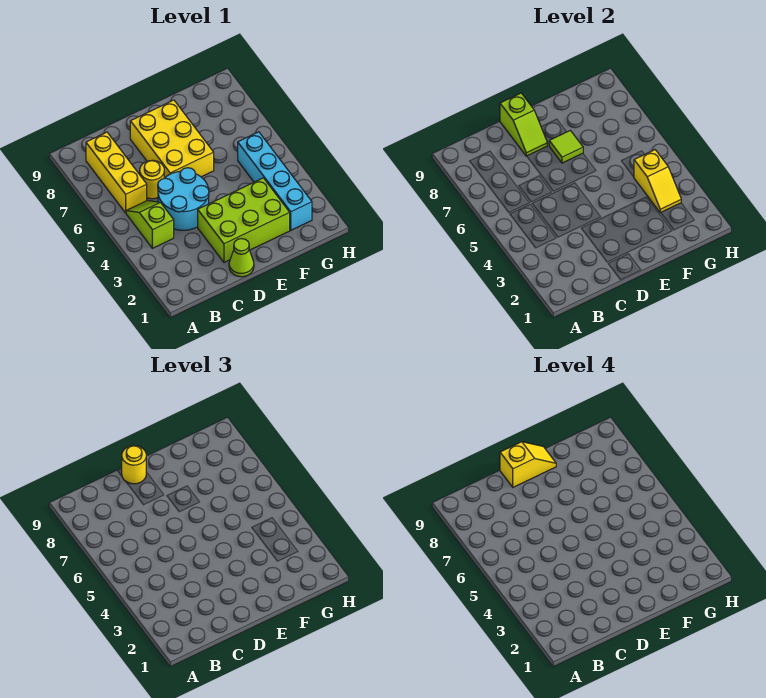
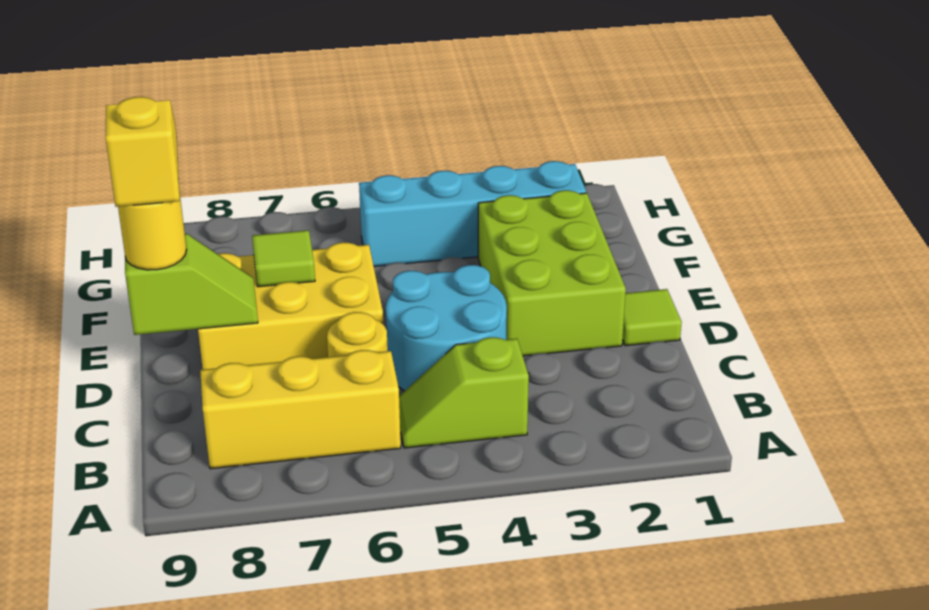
lime 1x1 cone [229,239,254,277] -> lime 1x1 tile [622,289,682,346]
yellow 1x2 slope [634,150,681,213] -> none

